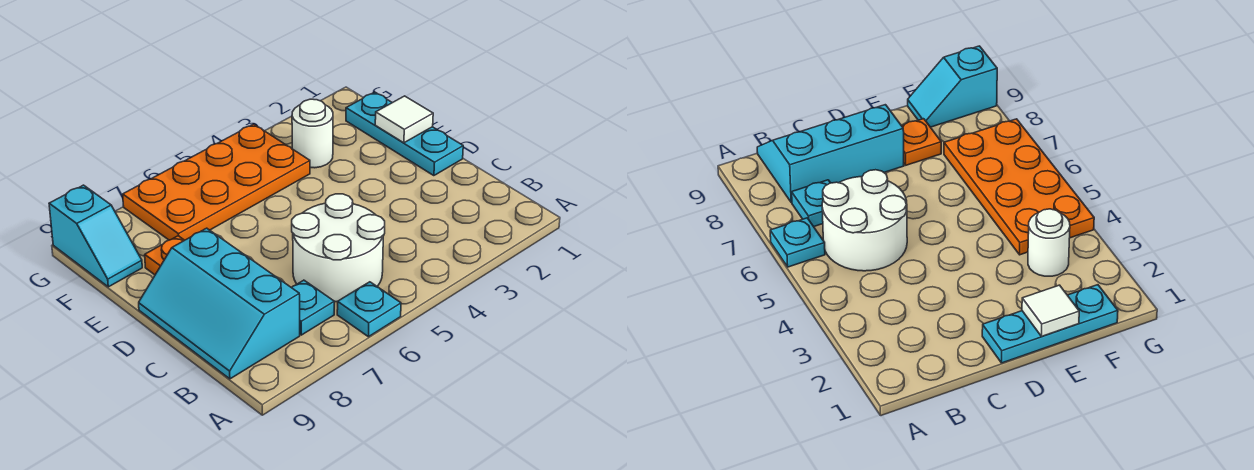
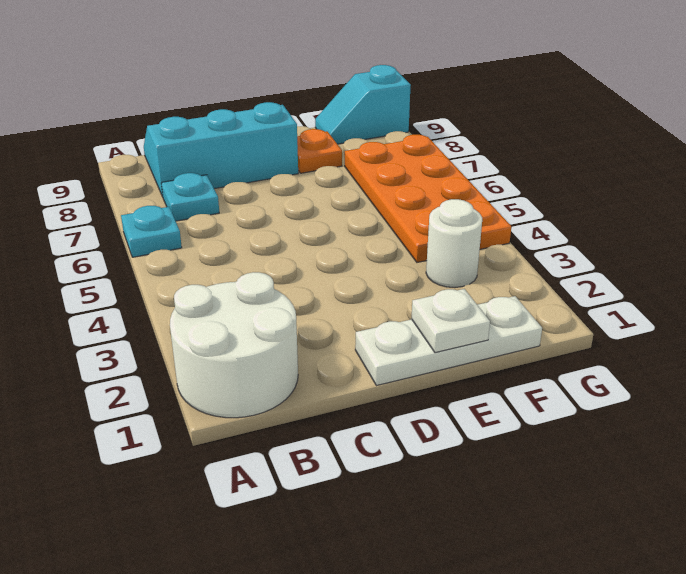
white 2x2 round brick [292,194,385,302] -> white 2x2 round brick moved to [170,272,298,418]
cyan 1x3 plate [346,92,463,176] -> white 1x3 plate [355,296,542,386]
white 1x1 tile [375,96,433,143] -> white 1x1 plate [411,289,490,353]

